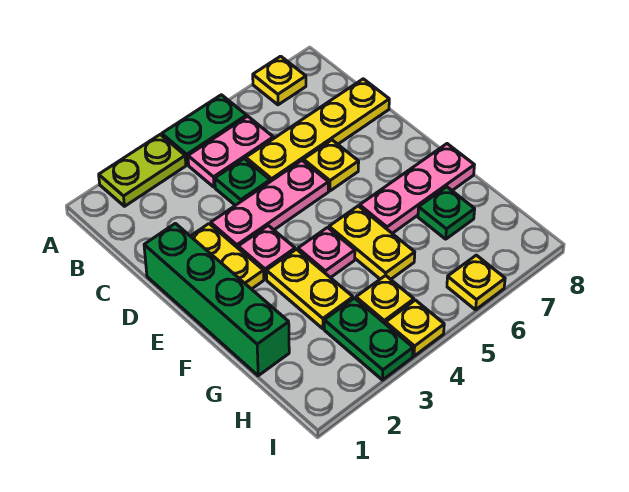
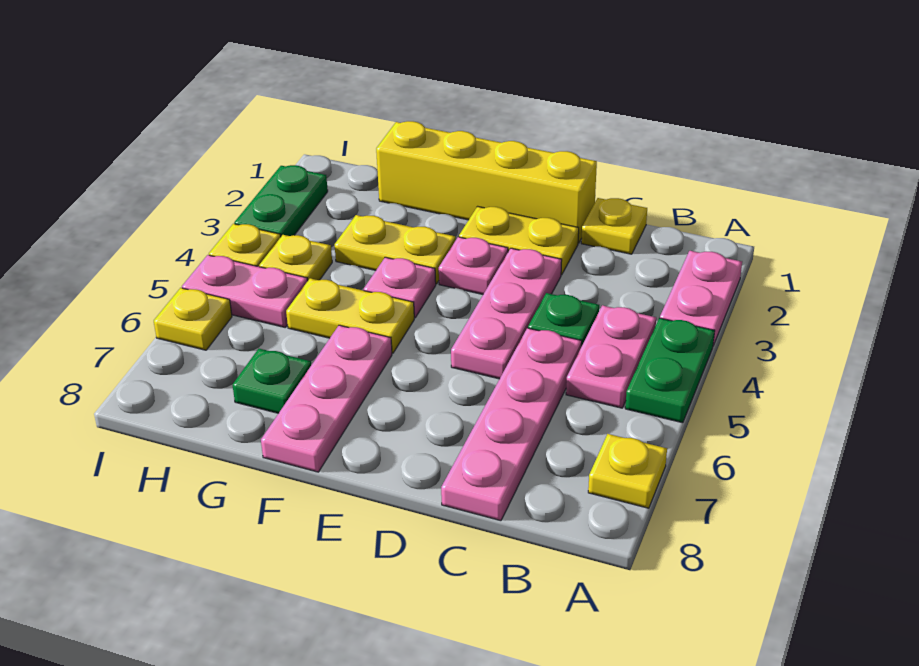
lime 1x2 plate [99,135,186,206] -> pink 1x2 plate [660,251,742,346]
yellow 1x4 plate [246,79,389,182] -> pink 1x4 plate [441,328,582,521]
green 1x4 brick [144,223,289,376] -> yellow 1x4 brick [376,121,597,243]
yellow 1x1 plate [303,140,359,191] -> yellow 1x1 plate moved to [581,198,647,254]
green 1x2 plate [324,298,413,380] -> green 1x2 plate turned to [234,165,328,236]
none -> pink 1x2 plate [182,255,308,327]

